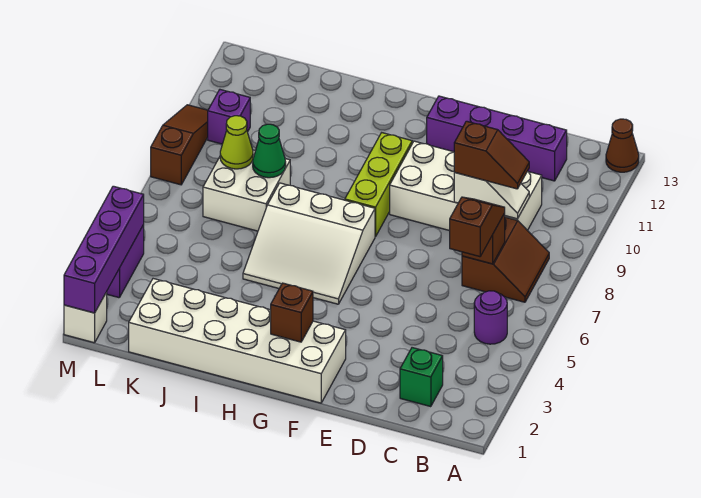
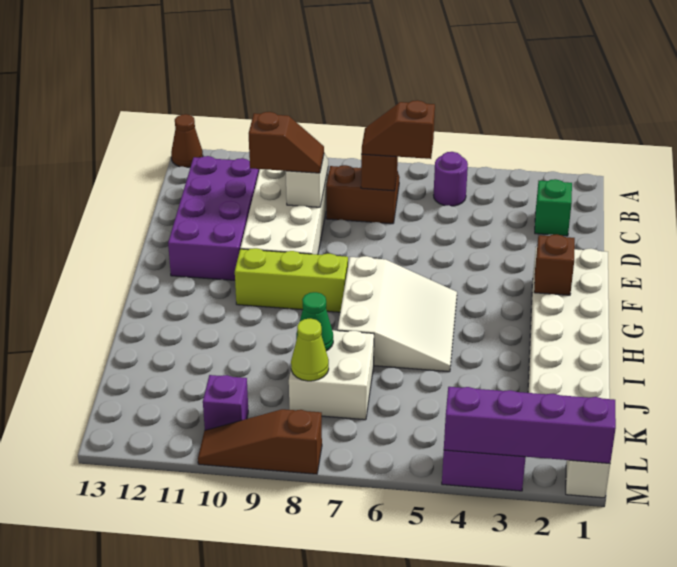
brown 1x2 slope [454,121,529,189] -> brown 1x2 slope turned to [249,112,324,173]
purple 1x4 brick [427,96,567,181] -> purple 2x4 brick [168,156,260,280]

